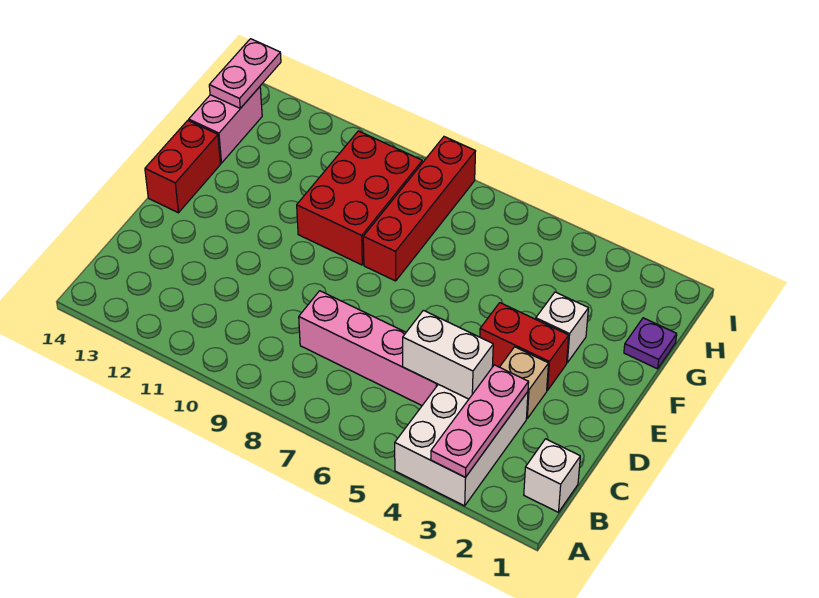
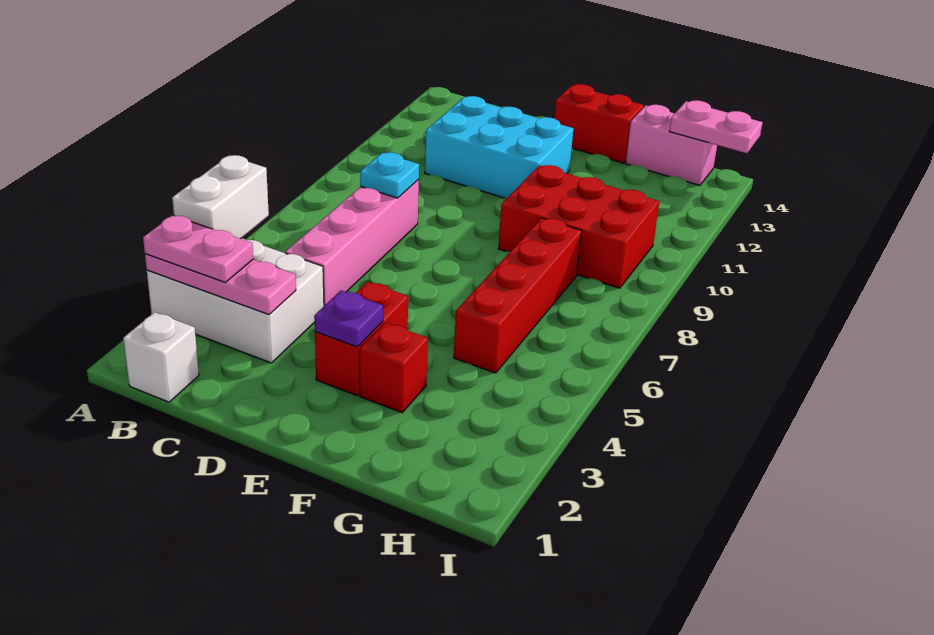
none -> pink 1x2 plate [143,215,253,282]
white 1x2 brick [403,310,493,399] -> white 1x2 brick moved to [172,155,269,239]
none -> cyan 1x1 plate [360,152,419,198]
none -> cyan 2x3 brick [425,96,573,198]
tan 1x1 brick [500,347,548,418] -> none
white 1x1 brick [536,292,588,363] -> red 1x1 brick [360,323,428,413]
red 1x4 brick [363,137,476,281] -> red 1x4 brick turned to [454,218,582,373]
purple 1x1 plate [624,318,677,369] -> purple 1x1 plate moved to [314,291,383,347]

